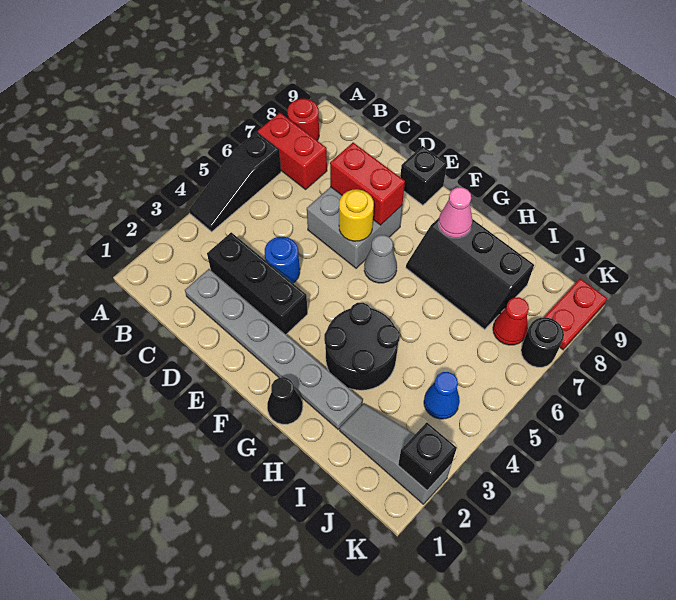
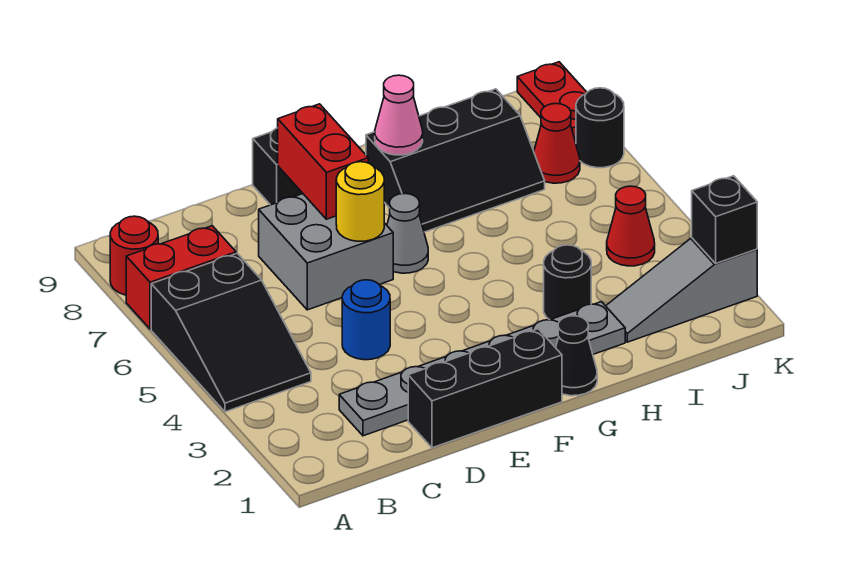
black 1x3 slope [189,132,281,232] -> black 2x3 slope [151,253,311,412]
black 1x3 brick [207,232,308,334] -> black 1x3 brick moved to [408,329,562,448]
red 1x2 brick [330,143,405,225] -> red 1x2 brick turned to [278,104,368,219]
black 2x2 round brick [324,303,400,390] -> black 1x1 round brick [544,245,591,320]
blue 1x1 cone [424,372,460,419] -> red 1x1 cone [607,186,655,266]

